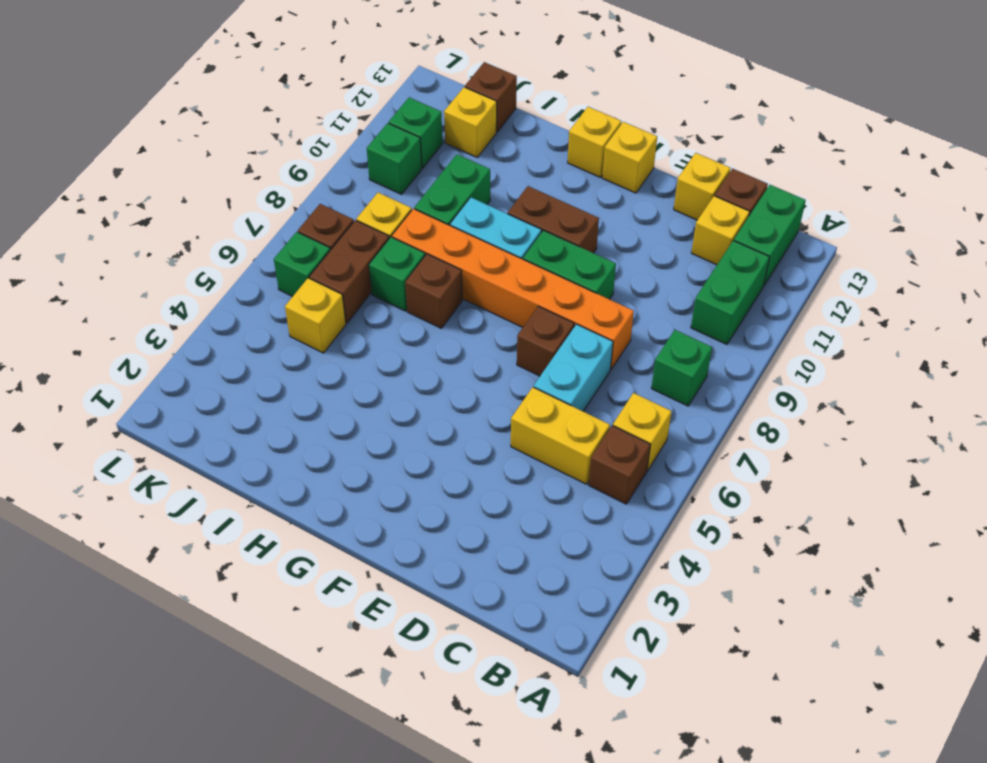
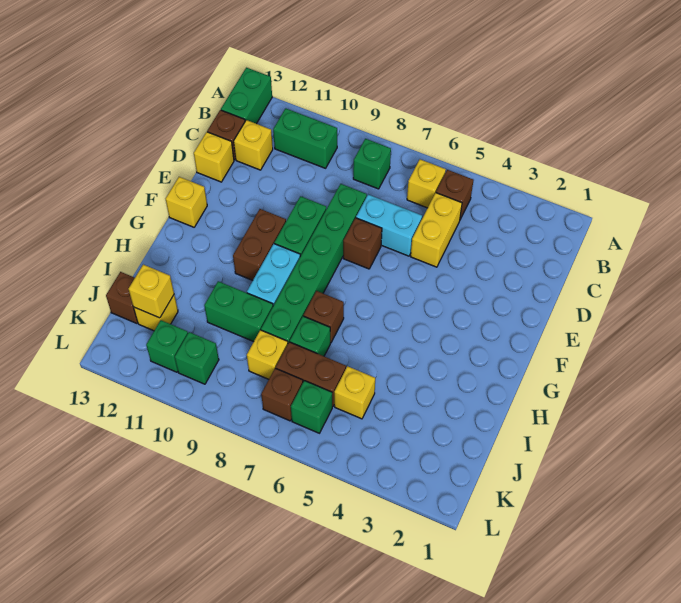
green 1x2 brick [734,185,806,285] -> green 1x2 brick turned to [221,68,272,124]
orange 1x6 brick [392,209,634,369] -> green 1x6 brick [261,184,367,343]
yellow 1x1 brick [568,107,621,177] -> yellow 1x1 brick moved to [128,265,174,318]

